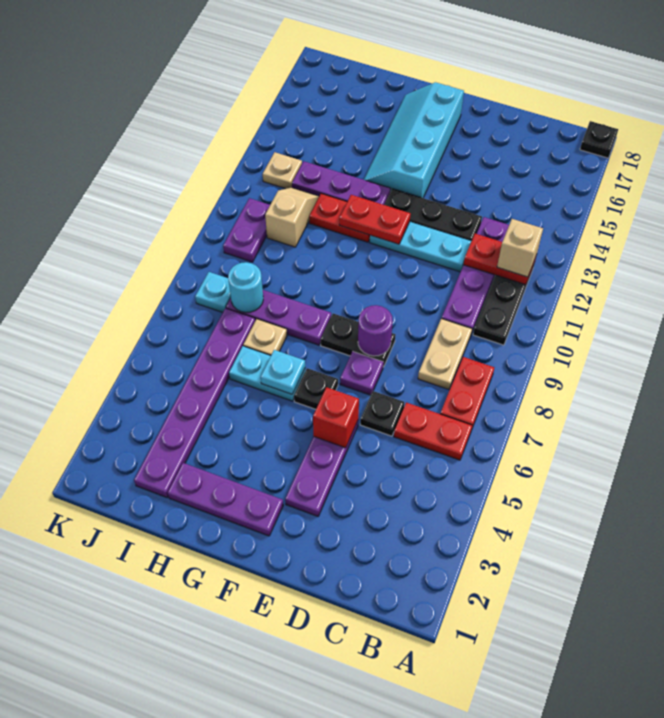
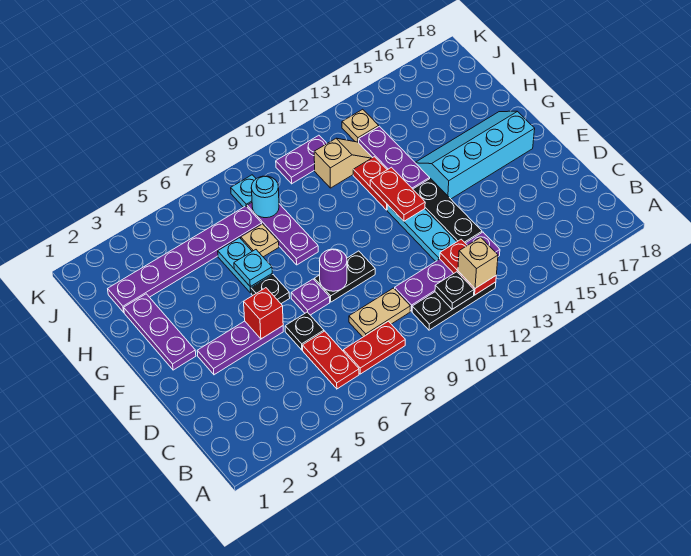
black 1x1 plate [580,121,618,158] -> black 1x1 plate moved to [435,272,474,309]
black 1x2 plate [321,313,395,367] -> black 1x2 plate turned to [314,251,375,302]

